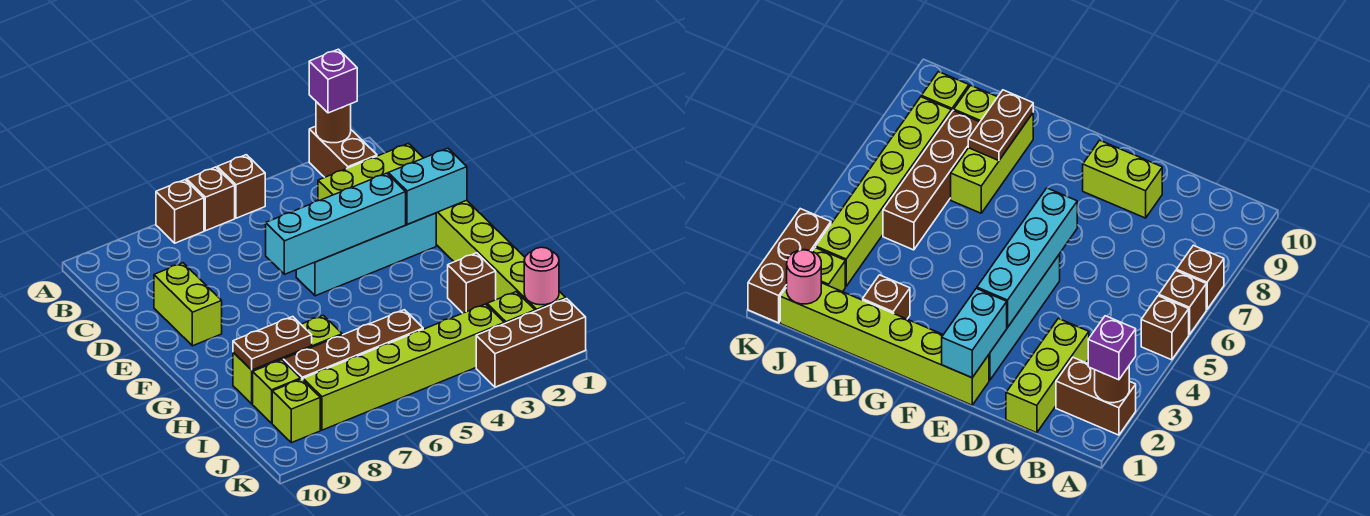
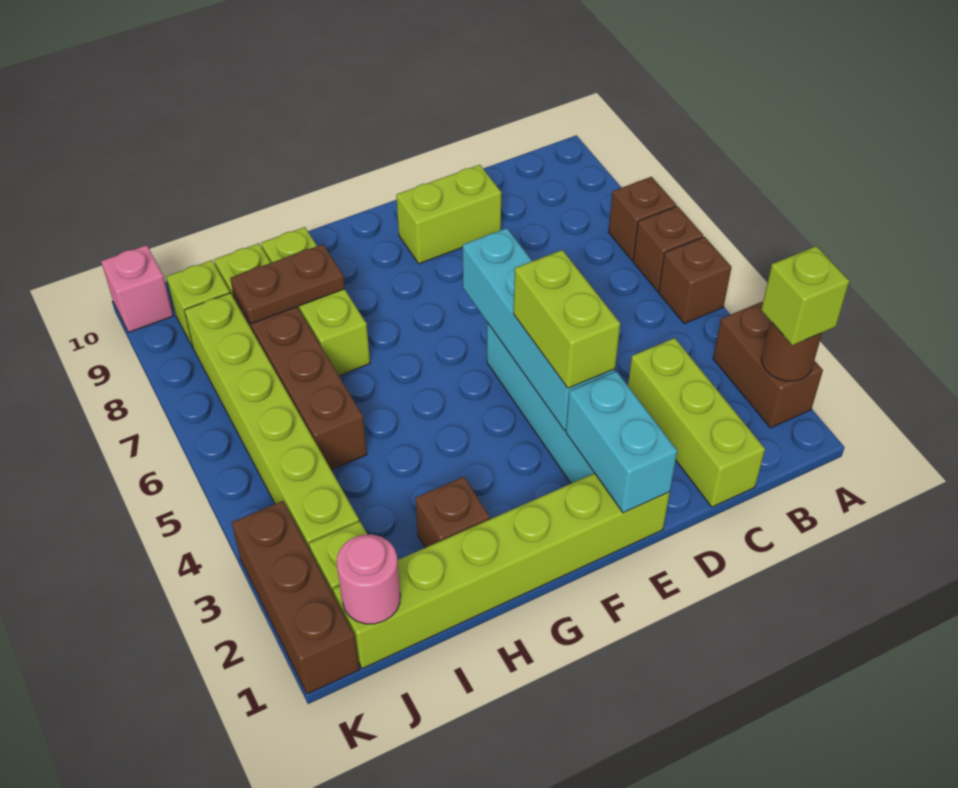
brown 1x2 brick [309,126,377,177] -> brown 1x2 brick turned to [713,302,823,428]
purple 1x1 brick [309,49,357,113] -> lime 1x1 brick [761,246,849,345]
none -> lime 1x2 brick [514,250,620,388]
brown 1x2 plate [233,316,312,370] -> brown 1x2 plate turned to [230,244,345,324]
none -> pink 1x1 brick [101,245,173,332]

